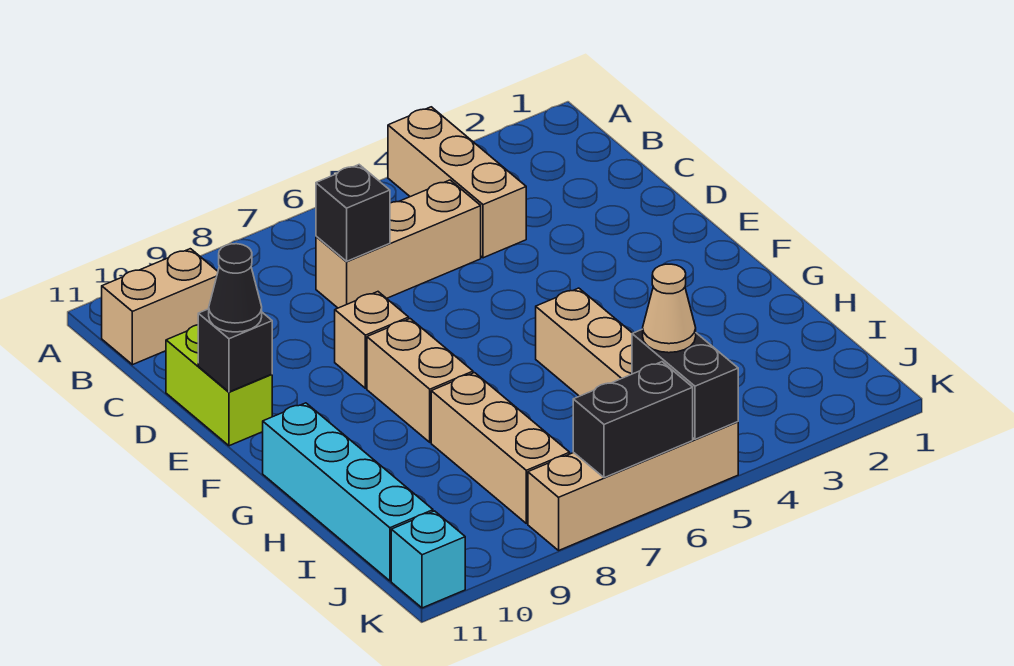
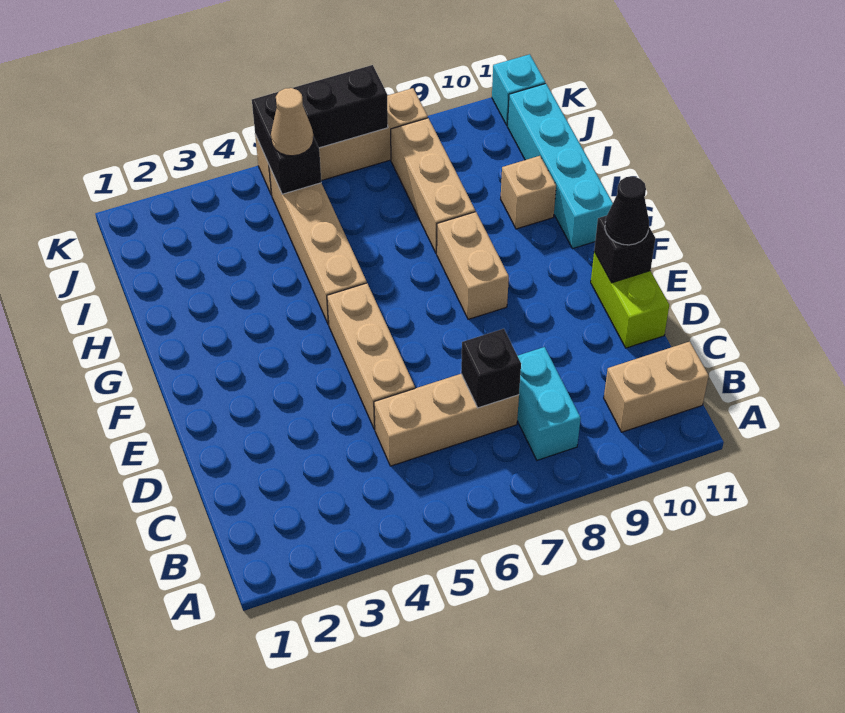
tan 1x3 brick [388,107,526,258] -> tan 1x3 brick moved to [327,283,415,429]
none -> cyan 1x2 brick [517,347,581,460]
tan 1x1 brick [335,292,409,388] -> tan 1x1 brick moved to [501,156,556,229]

